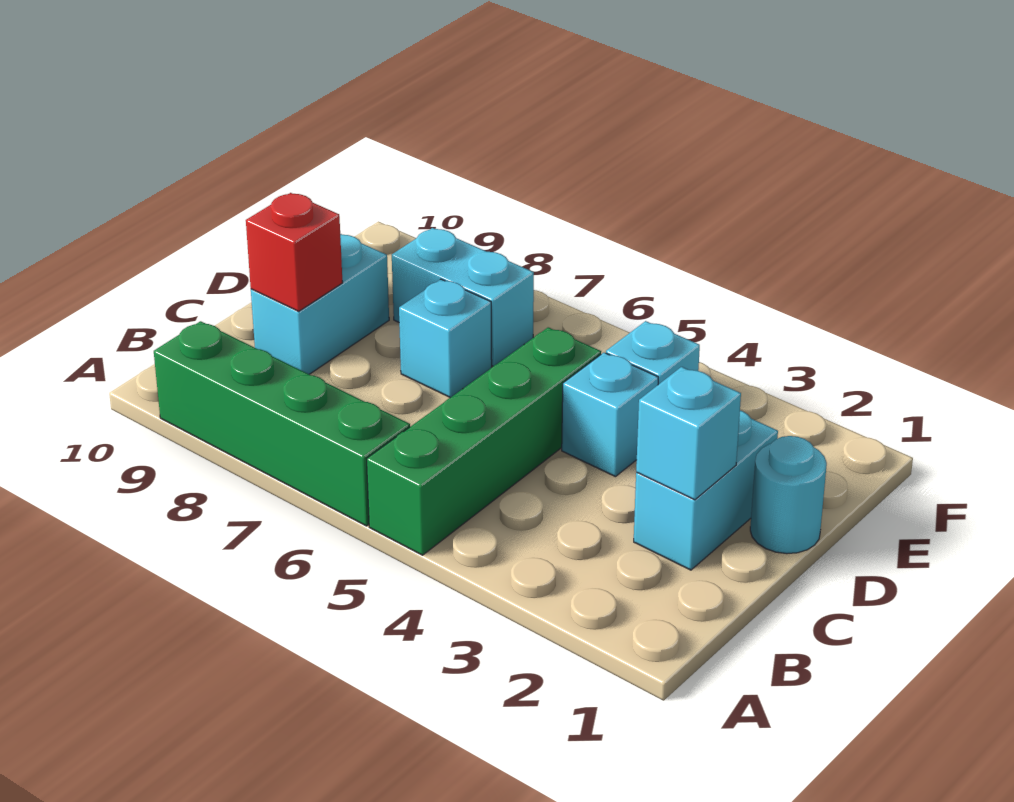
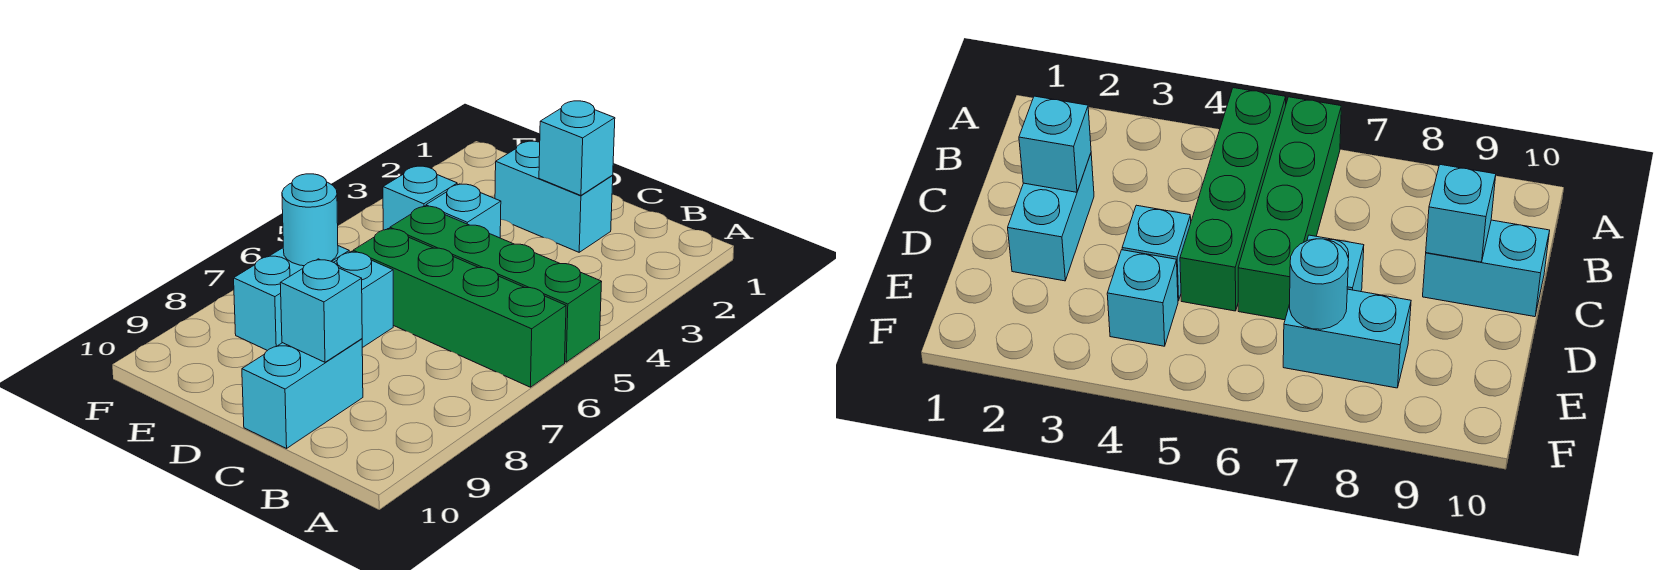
green 1x4 brick [154,321,410,526] -> green 1x4 brick turned to [353,229,566,387]
cyan 1x2 brick [251,234,389,374] -> cyan 1x2 brick turned to [242,339,363,448]
red 1x1 brick [246,193,343,311] -> cyan 1x1 brick [280,259,362,362]
cyan 1x1 round brick [750,436,827,554] -> cyan 1x1 round brick moved to [282,174,338,266]

